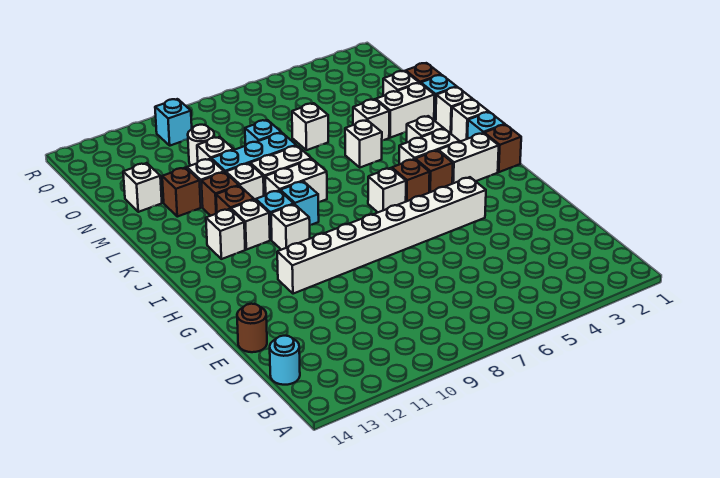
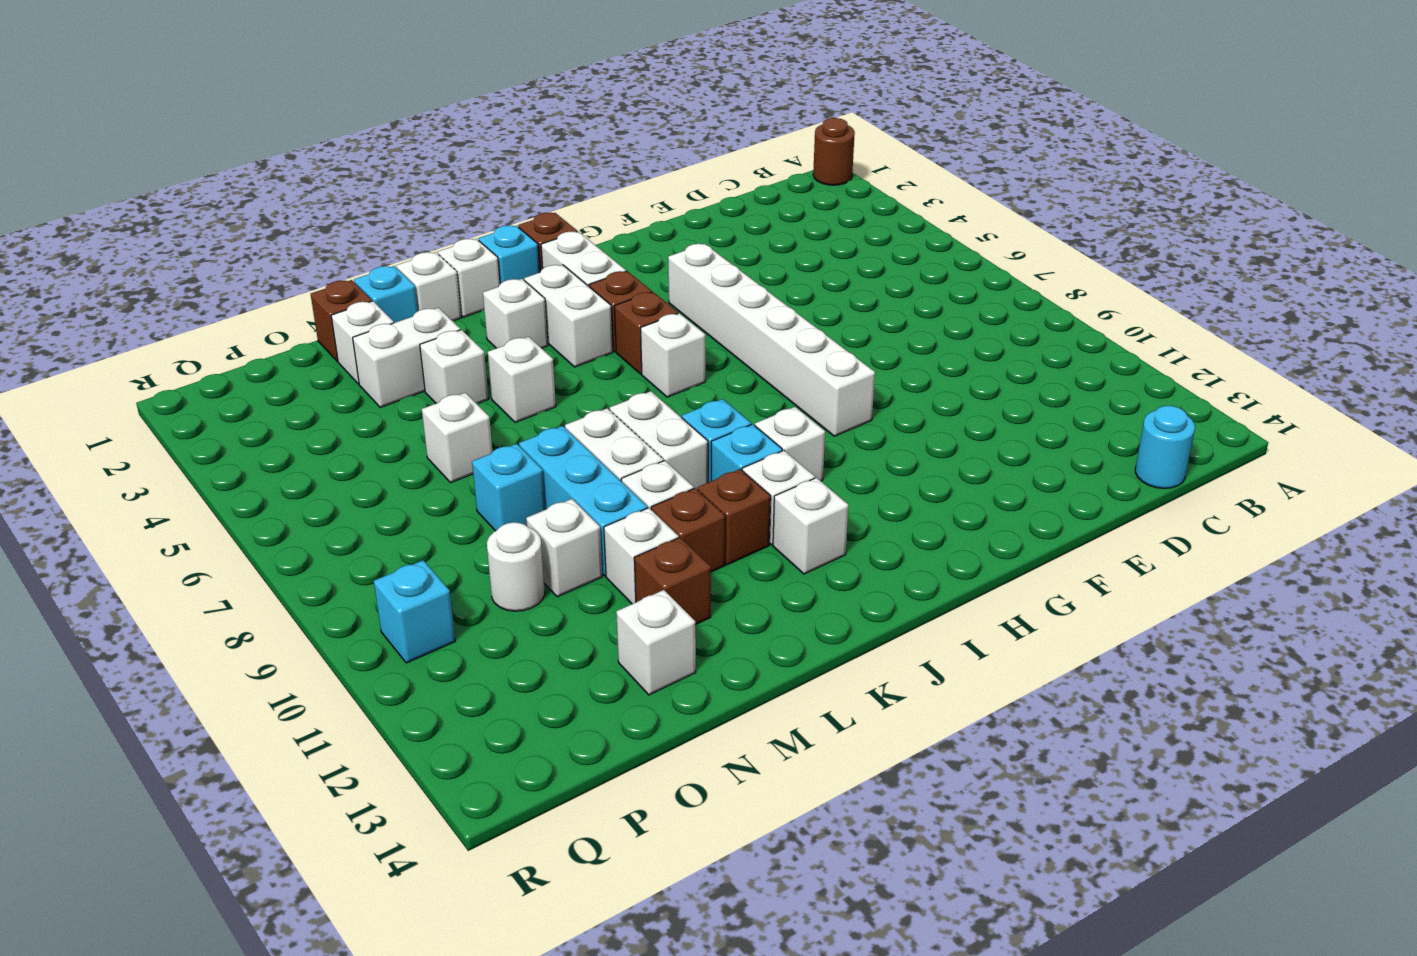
brown 1x1 round brick [237,304,267,352] -> brown 1x1 round brick moved to [813,118,855,185]
white 1x8 brick [277,177,486,294] -> white 1x6 brick [668,244,875,436]
white 1x2 brick [376,83,435,138] -> white 1x2 brick turned to [353,308,460,408]

